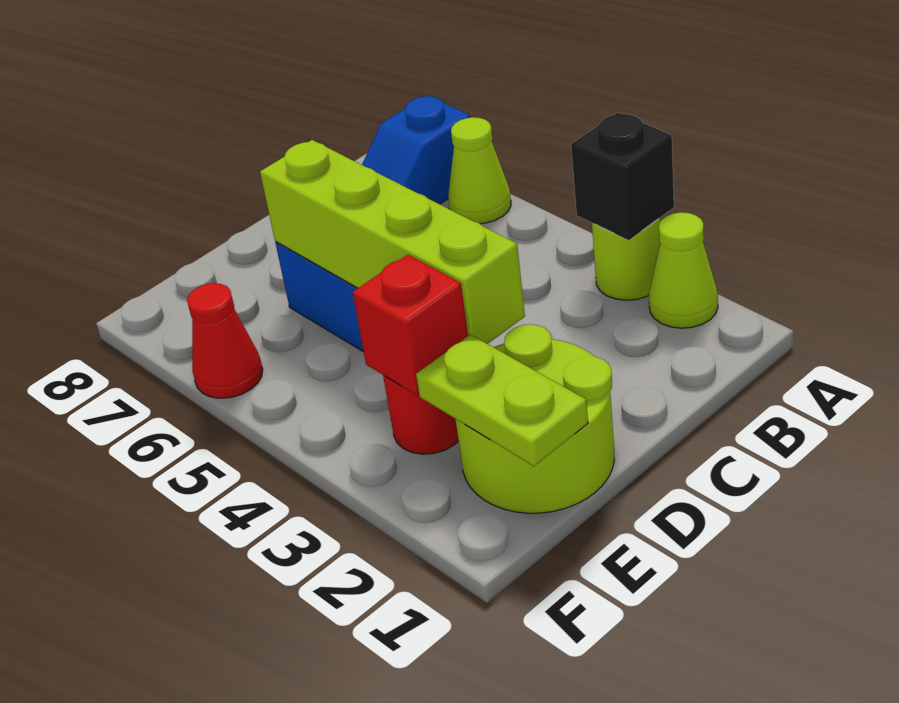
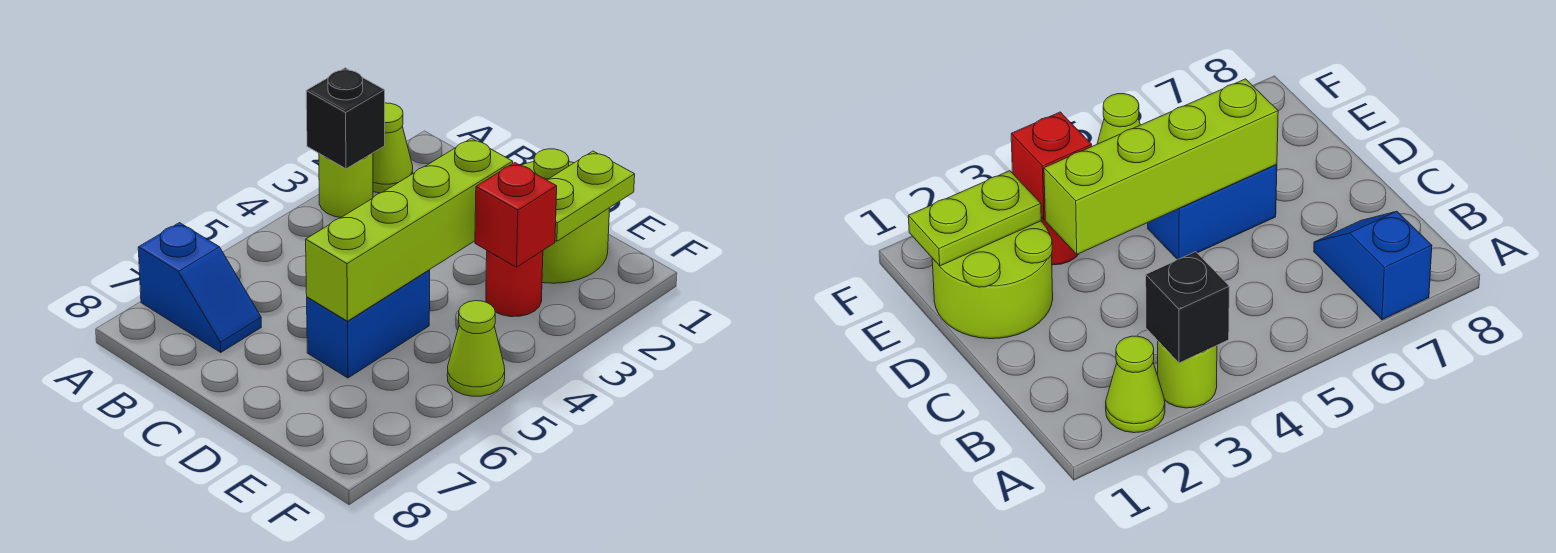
lime 1x1 cone [448,117,511,224] -> lime 1x1 cone moved to [447,301,505,396]
red 1x1 cone [187,283,263,398] -> none

